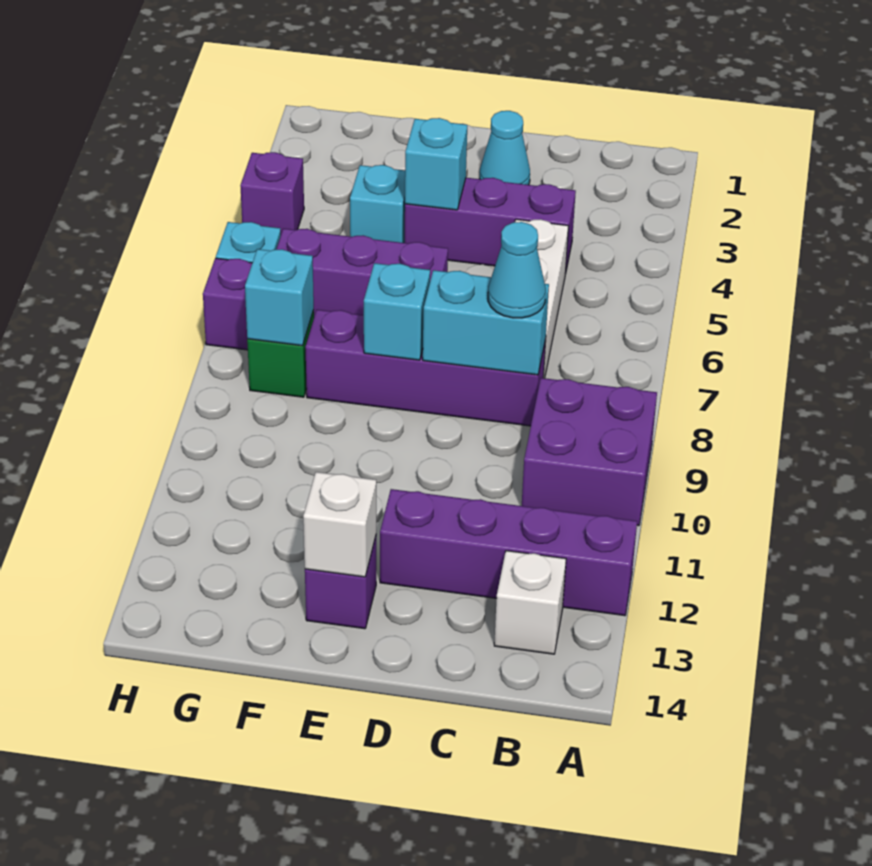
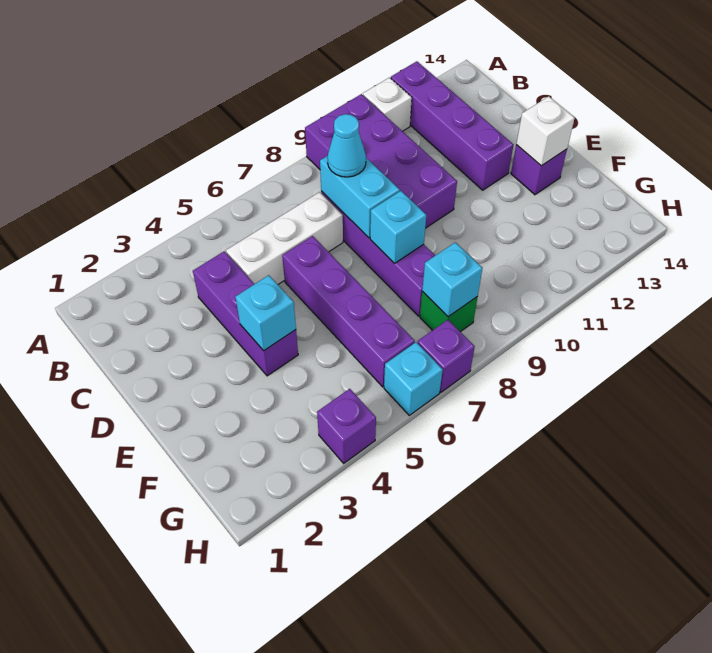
purple 2x2 brick [522,378,657,526] -> purple 2x4 brick [305,94,457,228]
white 1x1 brick [494,551,566,654] -> white 1x1 brick moved to [363,78,412,131]
cyan 1x1 cone [480,111,530,185] -> none
purple 1x3 brick [276,229,448,316] -> purple 1x4 brick [282,236,415,387]
cyan 1x1 brick [350,165,405,243] -> none

